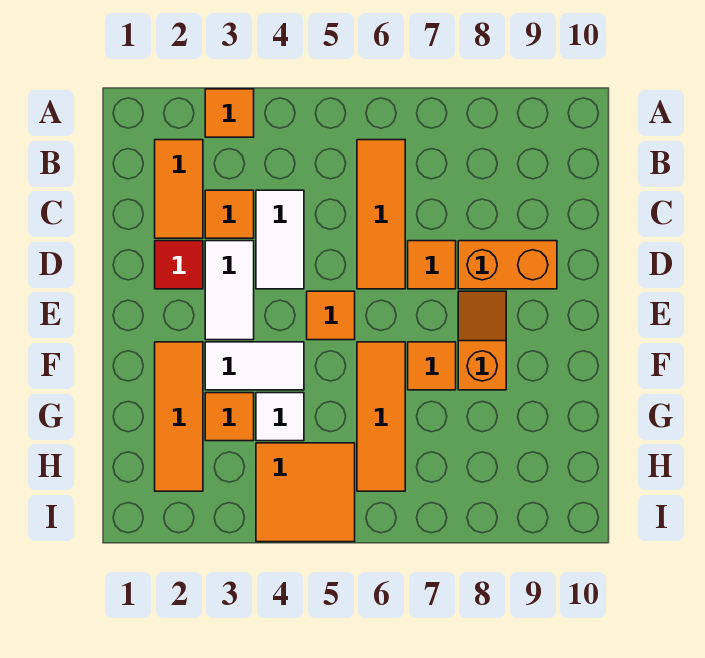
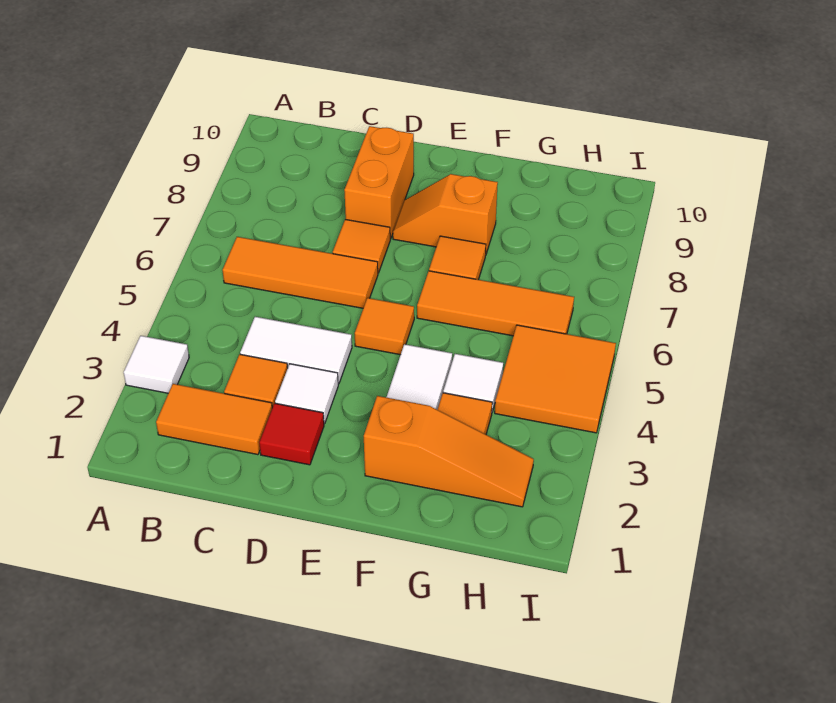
orange 1x1 tile [205,89,254,137] -> white 1x1 tile [124,336,189,393]
white 1x2 tile [205,241,254,340] -> white 1x1 tile [275,364,338,424]
orange 1x3 tile [155,342,203,491] -> orange 1x3 slope [364,396,534,507]

